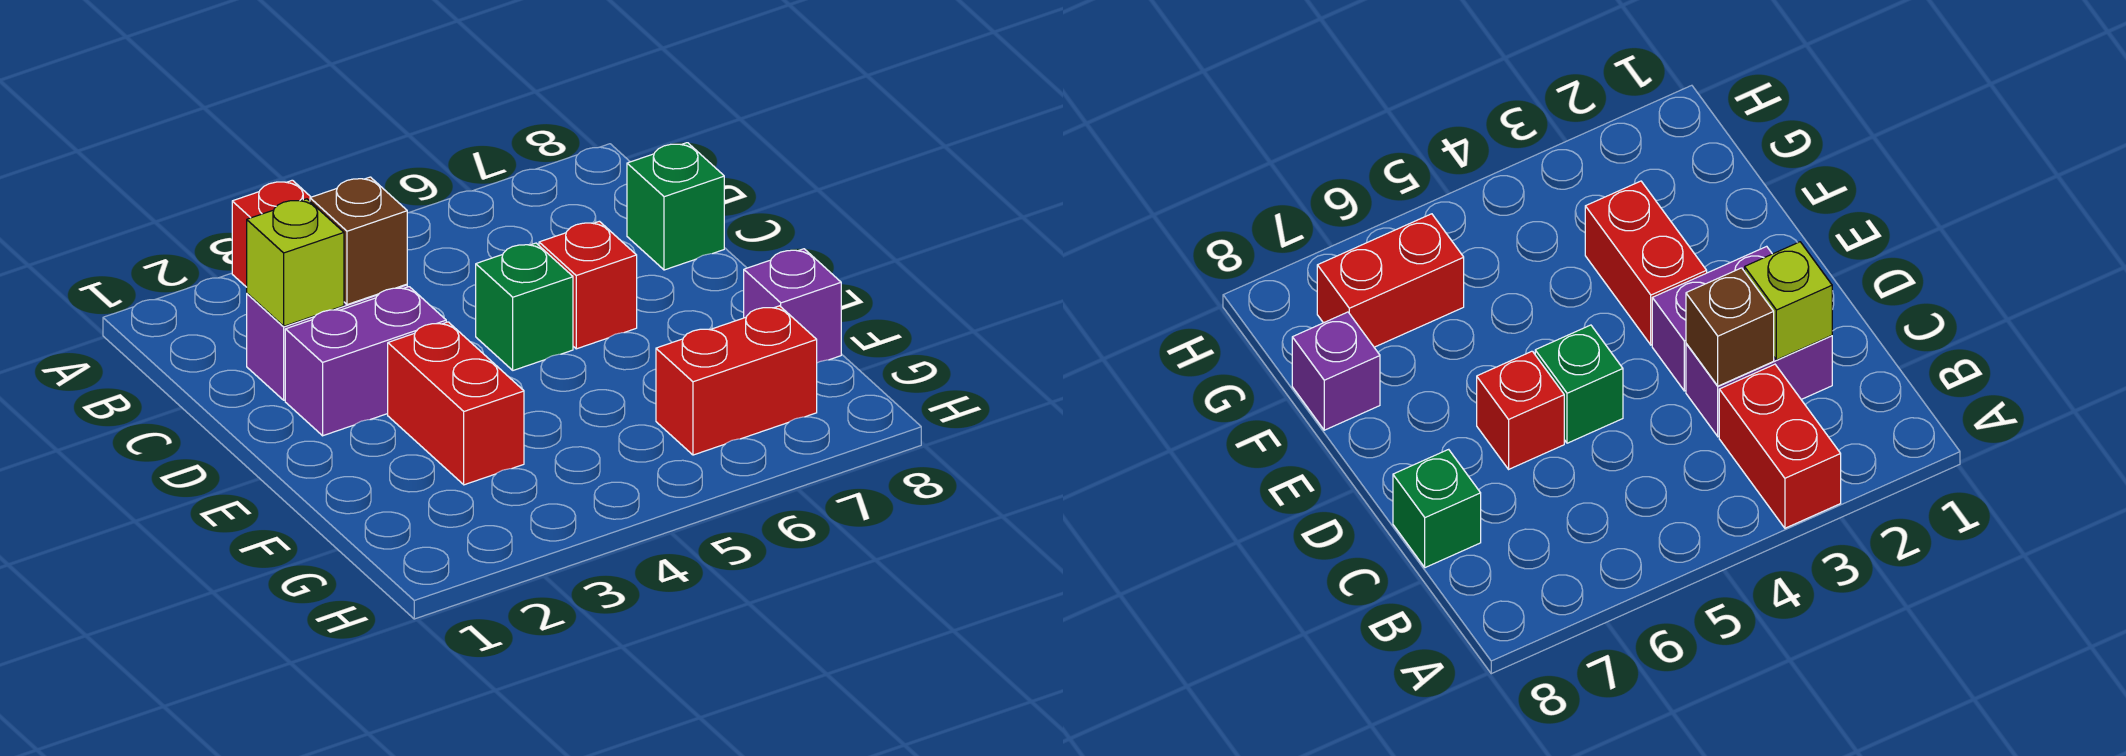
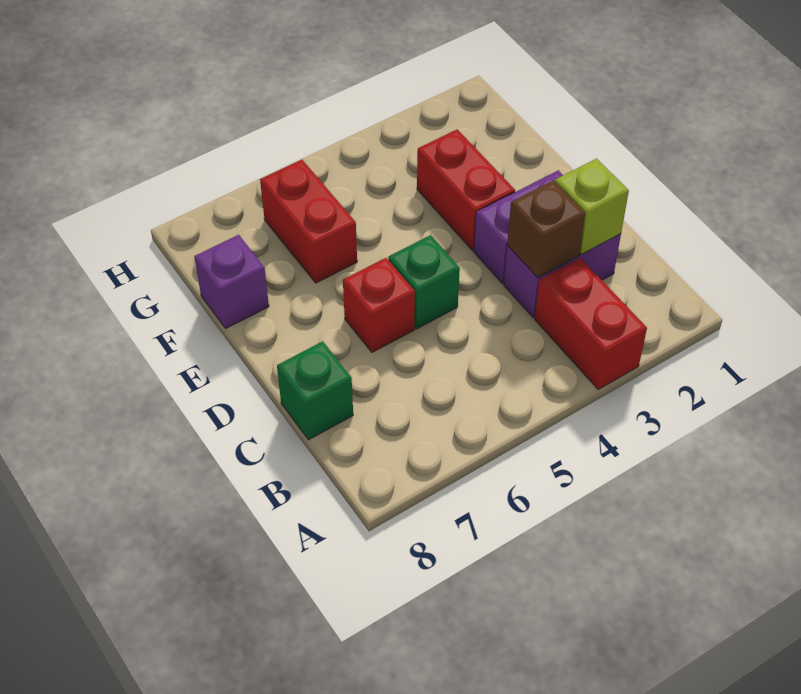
red 1x2 brick [656,306,817,455] -> red 1x2 brick turned to [260,160,357,283]

